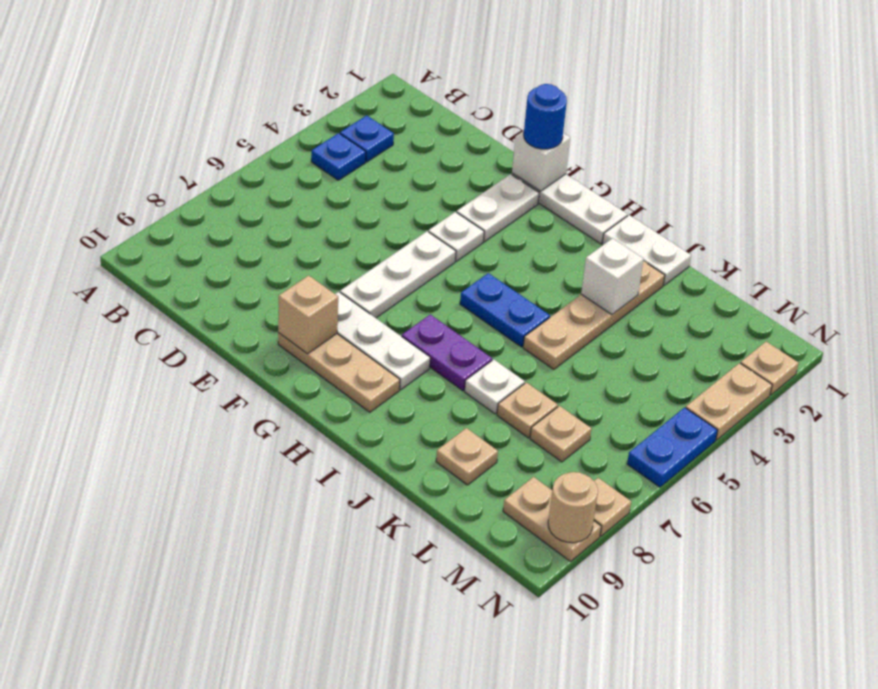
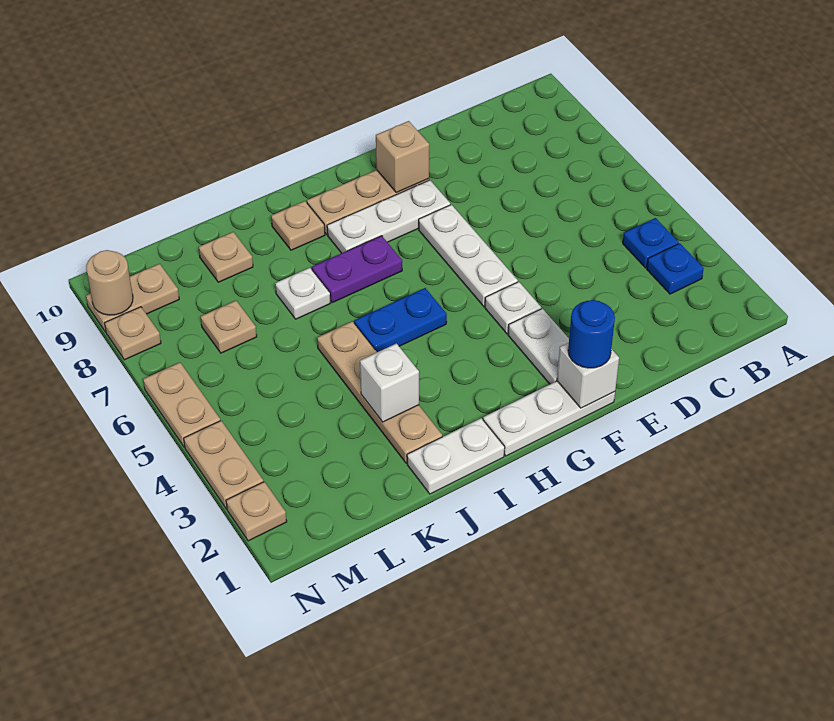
tan 1x1 plate [497,382,558,438] -> tan 1x1 plate moved to [271,201,325,250]
blue 1x2 plate [627,407,718,487] -> tan 1x2 plate [143,362,220,447]

